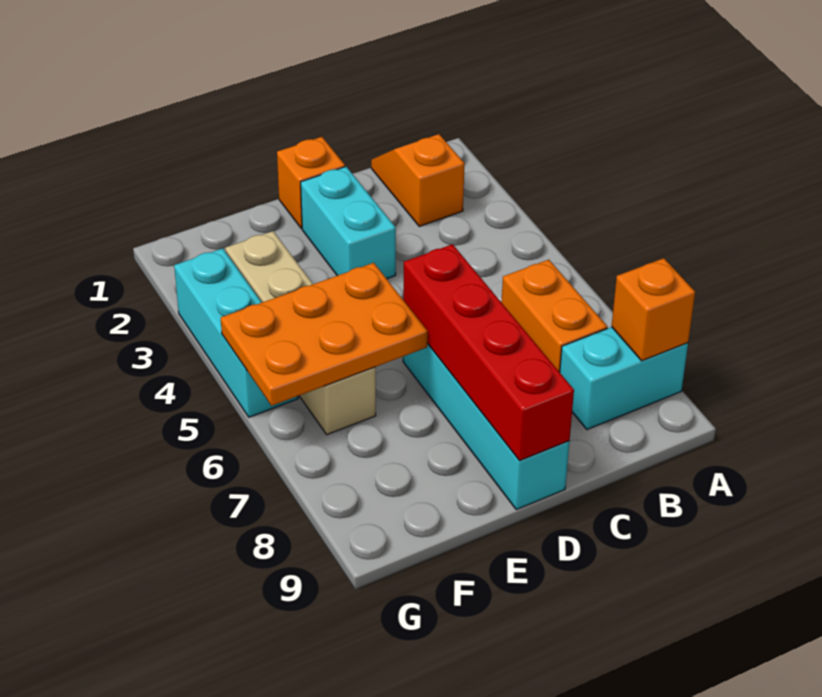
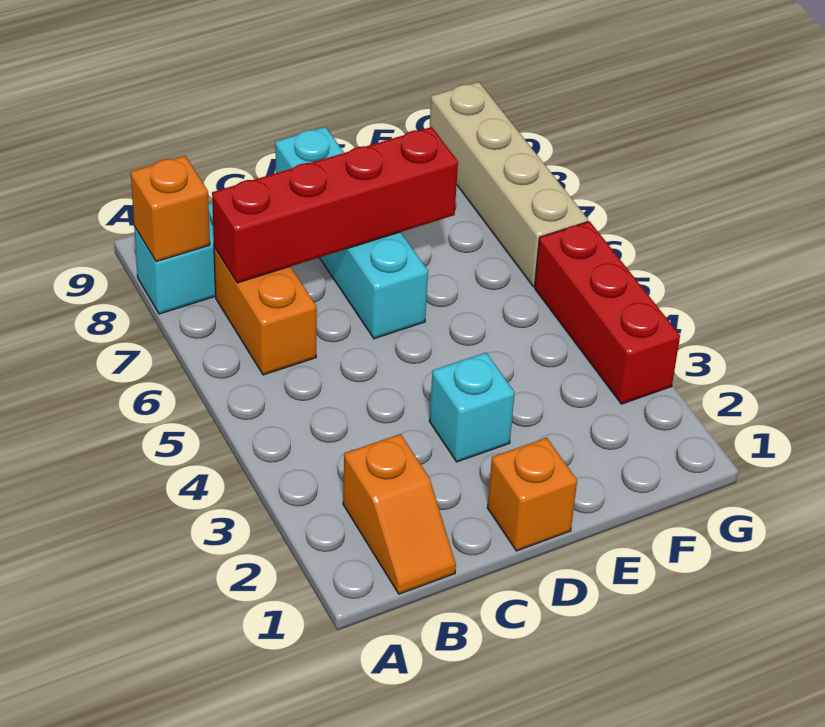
cyan 1x2 brick [301,167,396,279] -> cyan 1x1 brick [429,353,515,462]
red 1x4 brick [403,244,574,461] -> red 1x4 brick turned to [212,127,458,283]
orange 2x3 plate [221,263,428,406] -> none
tan 1x4 brick [225,231,376,435] -> tan 1x4 brick moved to [430,82,588,287]
cyan 1x3 brick [174,248,298,417] -> red 1x3 brick [535,221,680,404]

